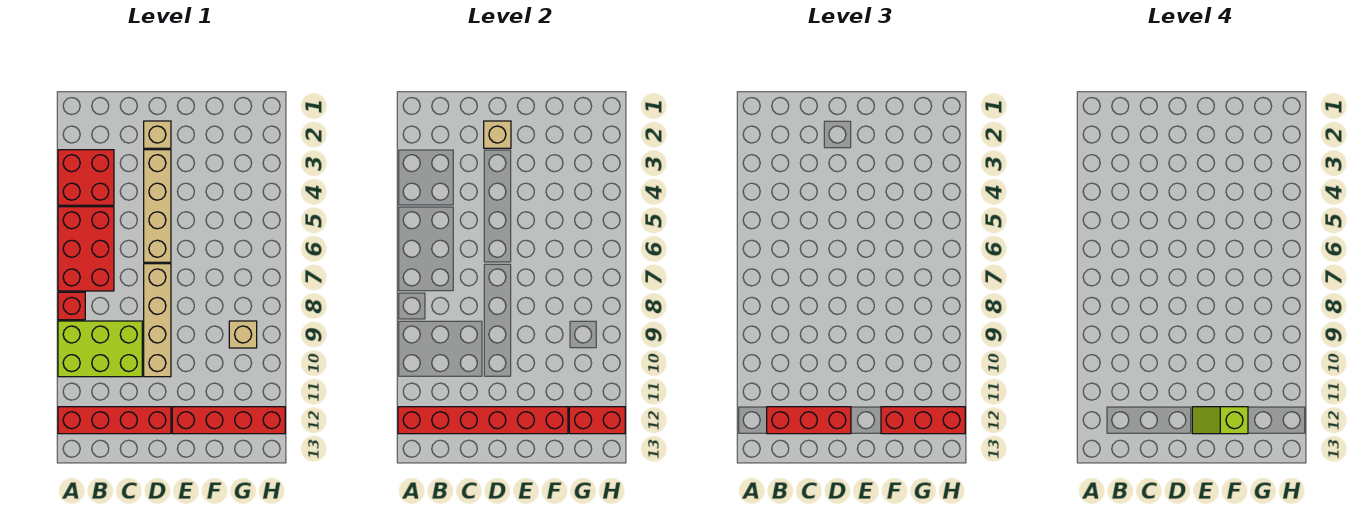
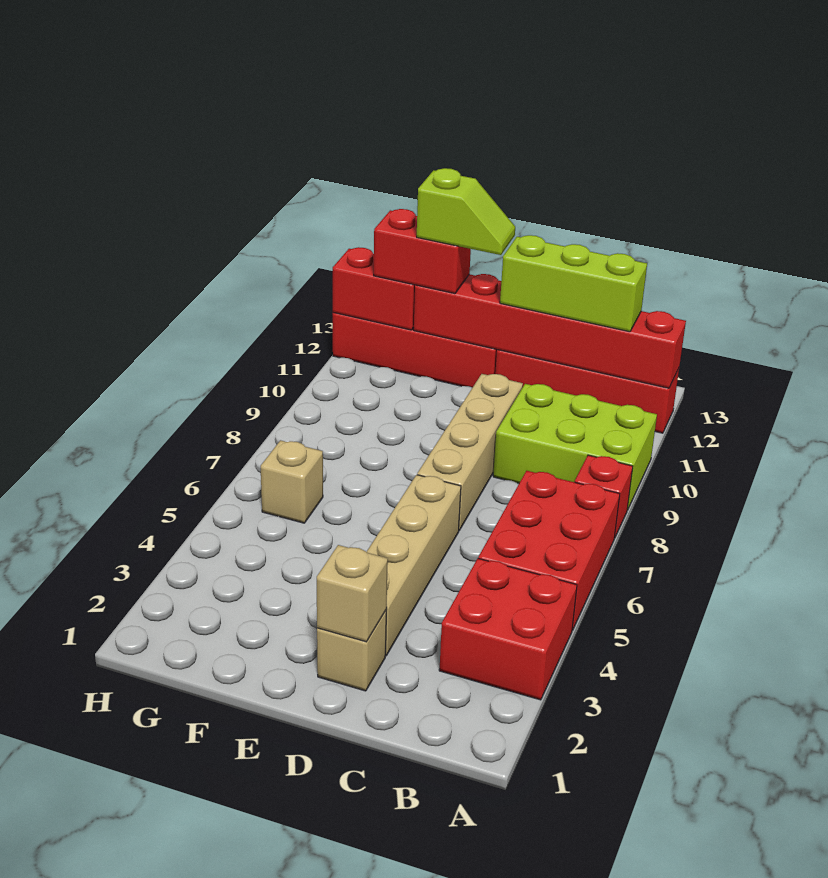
red 1x3 brick [767,407,851,434] -> lime 1x3 brick [500,235,647,332]
red 1x3 brick [881,407,965,434] -> red 1x2 brick [374,209,471,294]
tan 1x1 brick [229,321,257,348] -> tan 1x1 brick moved to [261,440,323,523]

